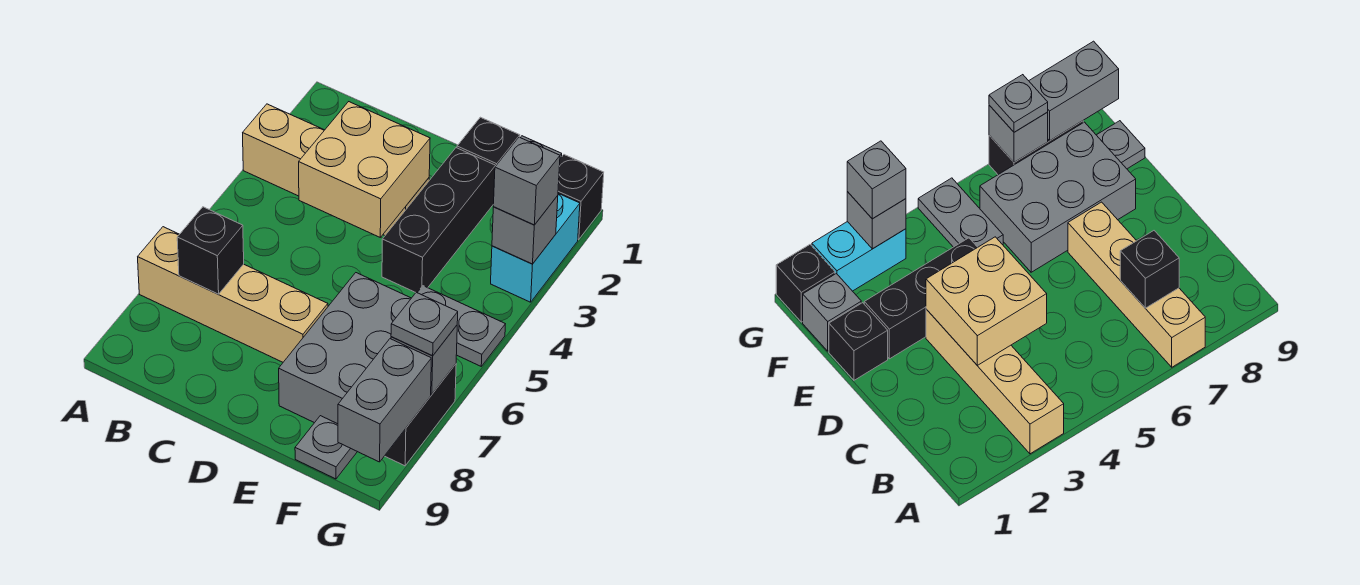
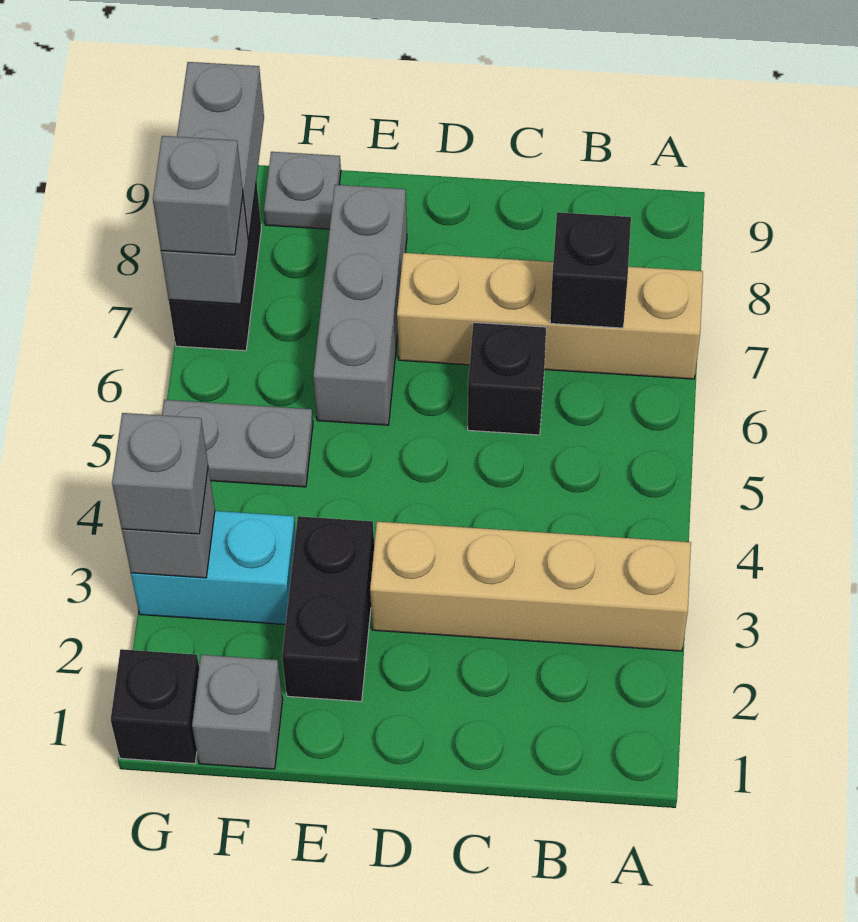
tan 2x2 brick [299,102,430,237] -> none
black 1x1 brick [457,117,520,165] -> black 1x1 brick moved to [468,322,546,435]
black 1x3 brick [382,148,496,292] -> black 1x2 brick [282,516,374,701]
grey 2x3 brick [279,273,411,424] -> grey 1x3 brick [313,185,407,425]
cyan 1x2 brick [491,193,580,302] -> cyan 1x2 brick turned to [131,511,296,624]
grey 1x1 plate [391,292,458,356] -> grey 1x1 brick [153,136,243,255]

